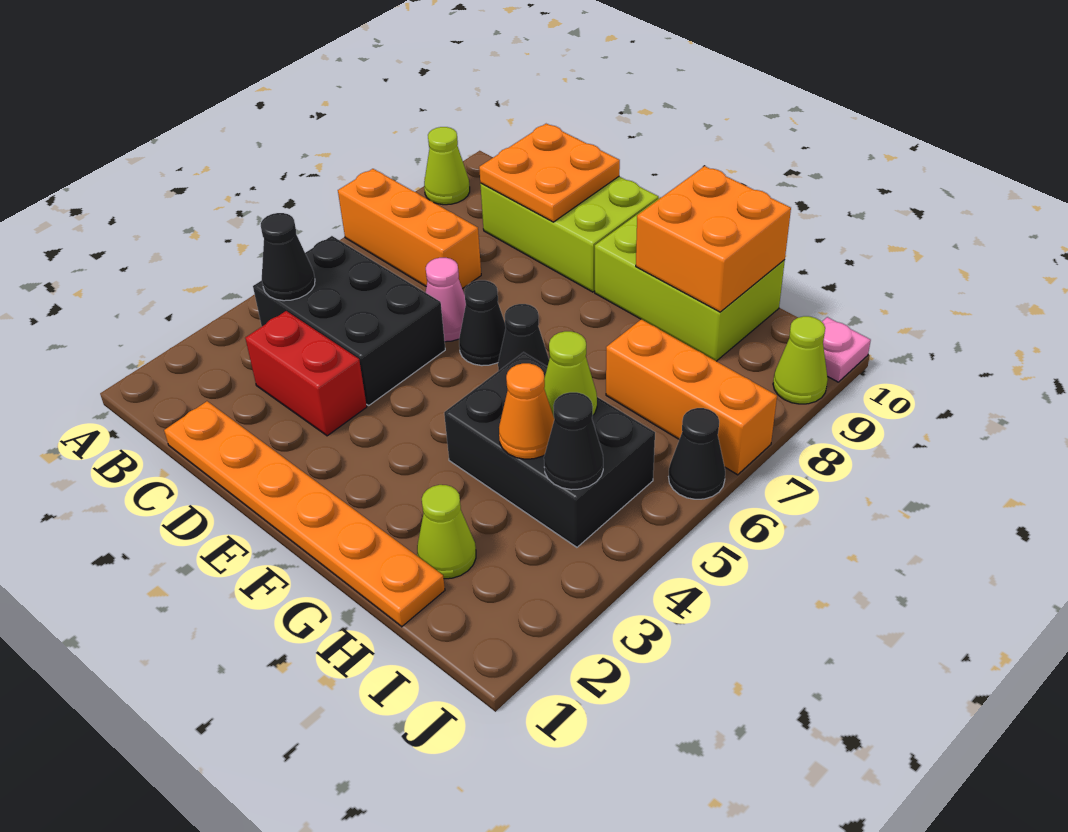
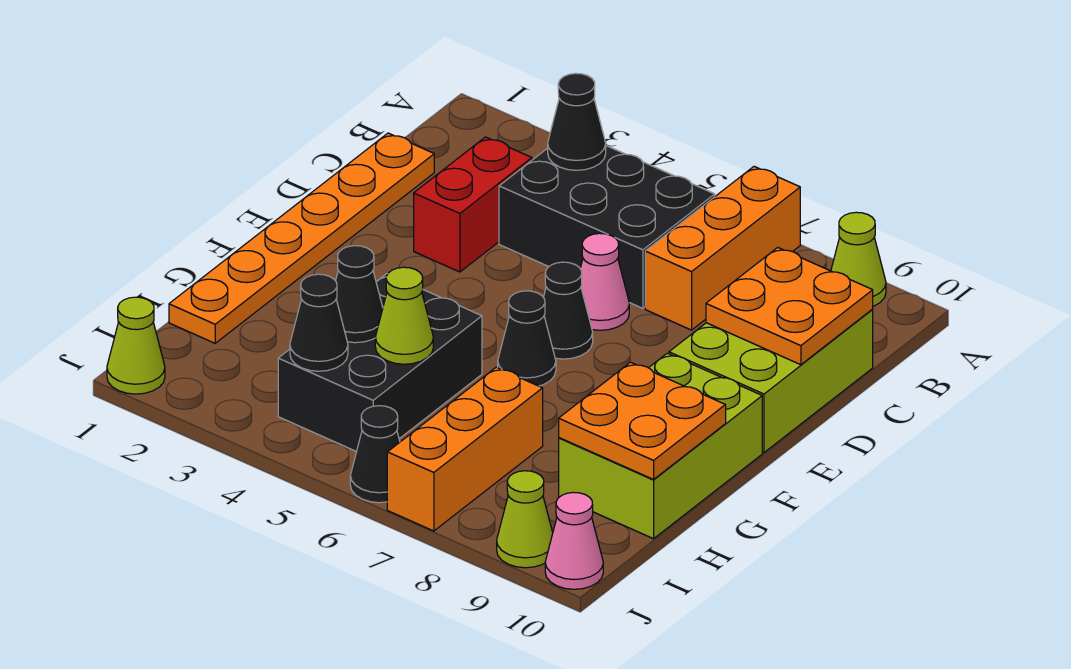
black 2x3 brick [253,236,445,405] -> black 2x3 brick turned to [499,146,715,308]
orange 2x2 brick [636,166,791,312] -> orange 2x2 plate [559,362,726,479]
lime 1x1 cone [417,485,476,579] -> lime 1x1 cone moved to [107,297,165,394]
orange 1x1 cone [499,363,554,459] -> black 1x1 cone [336,246,383,343]
pink 1x1 plate [822,317,871,382] -> pink 1x1 cone [545,492,603,589]

